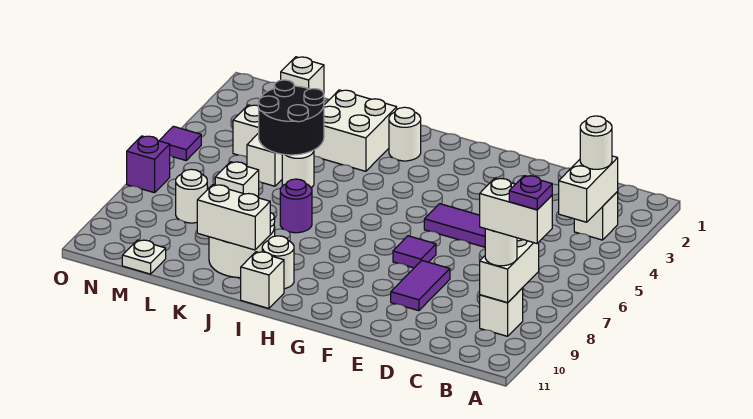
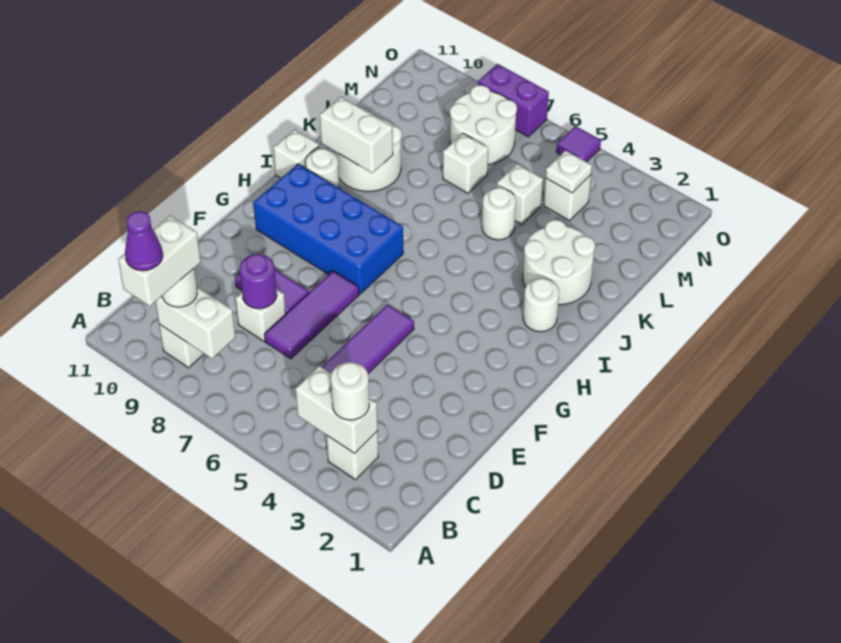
purple 1x1 plate [509,176,552,210] -> purple 1x1 cone [125,211,163,271]
purple 1x1 tile [393,236,436,268] -> purple 1x3 tile [264,271,359,359]
none -> blue 2x4 brick [254,164,403,294]
white 2x2 brick [314,90,397,171] -> white 2x2 round brick [523,220,595,305]
purple 1x1 round brick [280,179,312,233] -> purple 1x1 round brick moved to [240,254,277,309]
white 1x2 brick [197,185,270,250] -> white 1x2 brick turned to [320,97,393,173]
black 2x2 round brick [258,80,324,155] -> none
white 1x1 brick [281,57,324,93] -> white 1x1 brick moved to [235,289,286,341]
white 1x1 round brick [176,169,207,223] -> white 2x2 round brick [450,85,517,164]
white 1x1 plate [122,240,166,274] -> white 1x1 plate moved to [546,150,592,193]
purple 1x1 brick [127,136,170,193] -> purple 1x2 brick [478,64,549,137]

